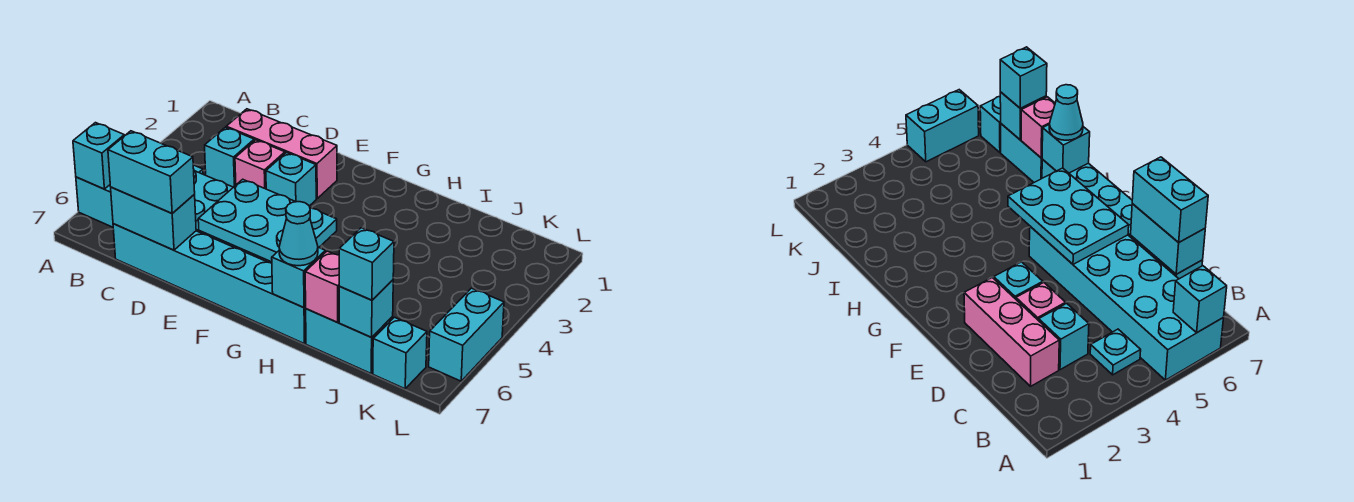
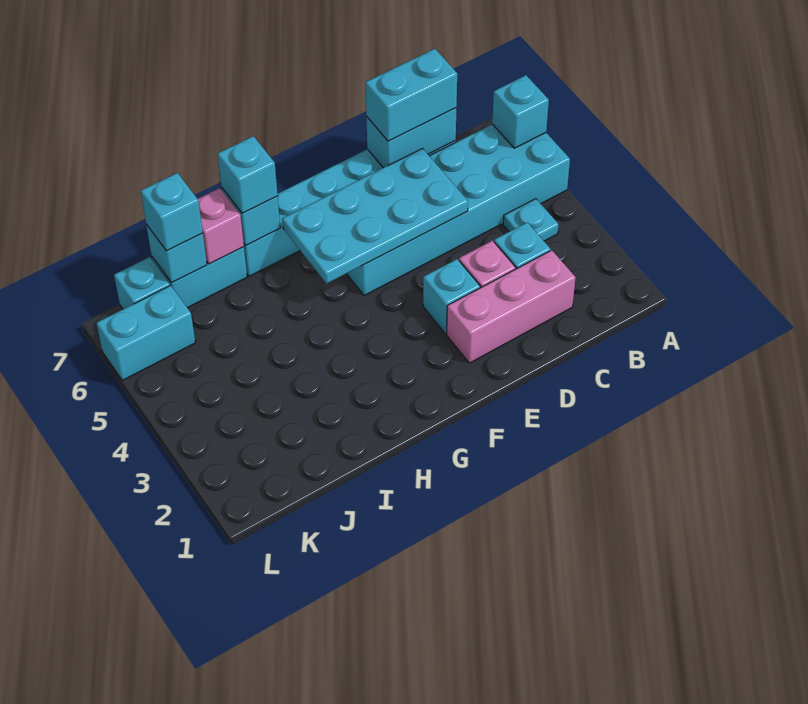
cyan 2x3 plate [198,179,337,262] -> cyan 2x4 plate [282,149,468,283]
cyan 1x1 cone [279,202,318,266] -> cyan 1x1 brick [218,136,278,213]
cyan 1x2 brick [429,288,504,381] -> cyan 1x2 brick turned to [96,286,195,380]

